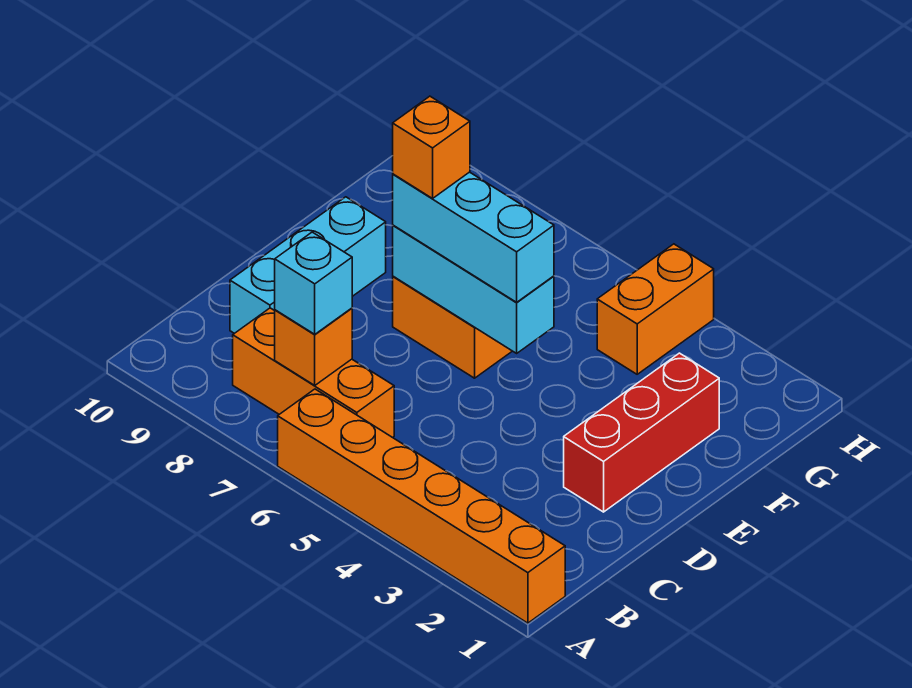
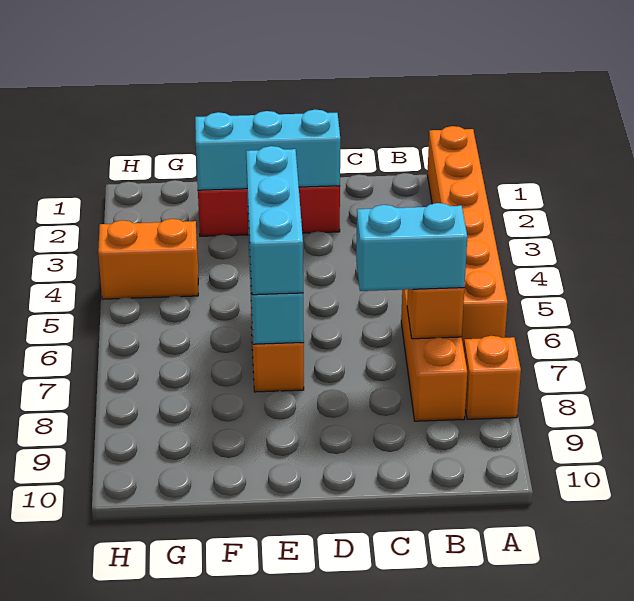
cyan 1x1 brick [275,232,352,334] -> cyan 1x2 brick [356,203,467,291]
cyan 1x3 brick [230,197,386,333] -> cyan 1x3 brick moved to [195,109,340,190]
orange 1x1 brick [393,96,470,198] -> orange 1x1 brick moved to [464,336,521,419]

